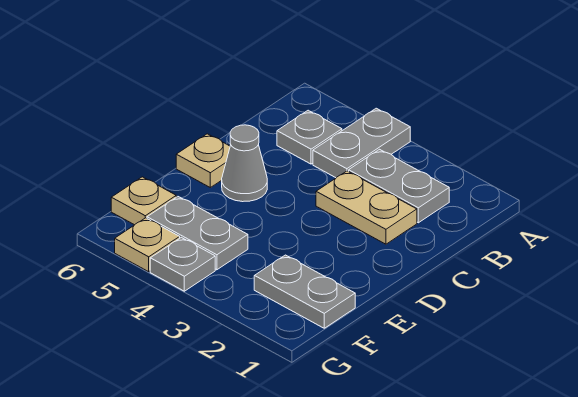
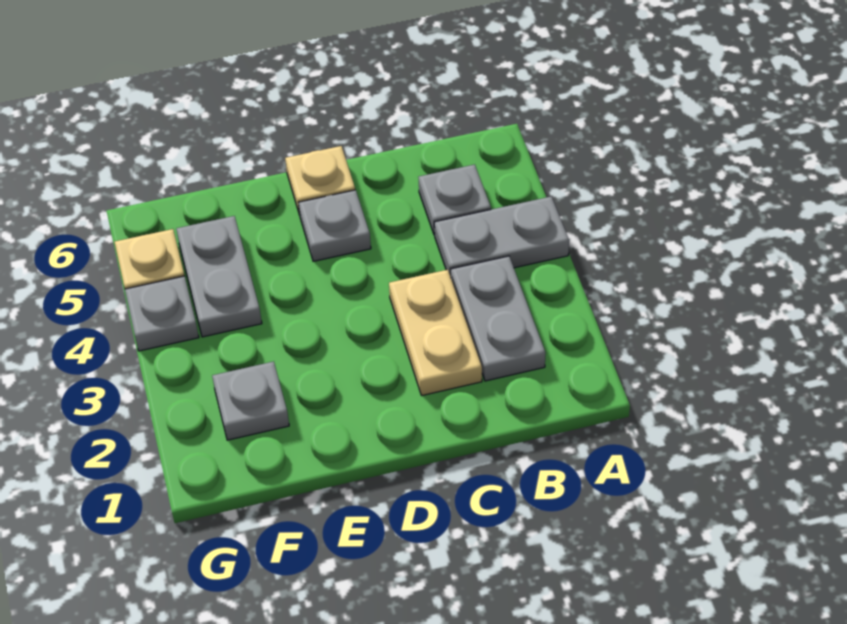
grey 1x1 cone [222,125,267,202] -> grey 1x1 plate [298,190,371,261]
grey 1x2 plate [254,255,355,328] -> grey 1x1 plate [212,362,289,440]
tan 1x1 plate [111,177,176,225] -> none

